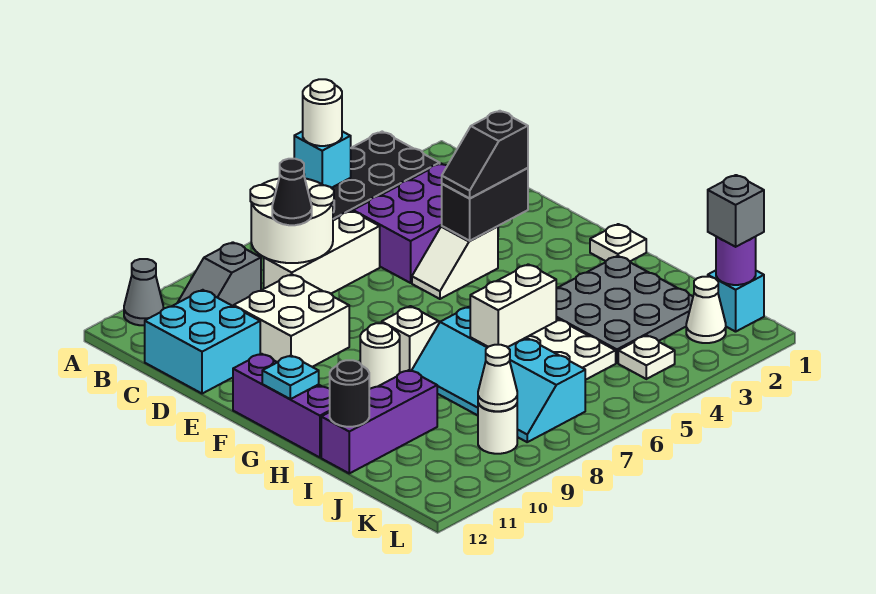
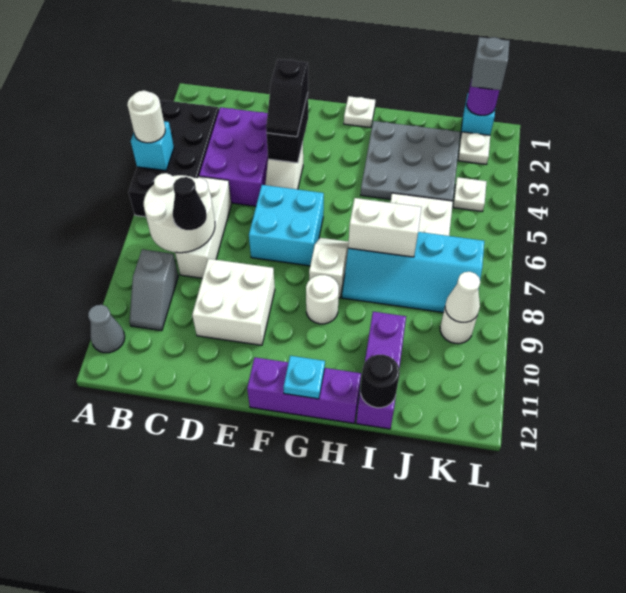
cyan 2x2 brick [145,290,260,394] -> cyan 2x2 brick moved to [249,185,324,266]
white 1x2 brick [470,264,556,347] -> white 1x2 brick turned to [348,198,421,257]
white 1x1 cone [686,277,726,343] -> white 1x1 plate [458,132,490,164]

